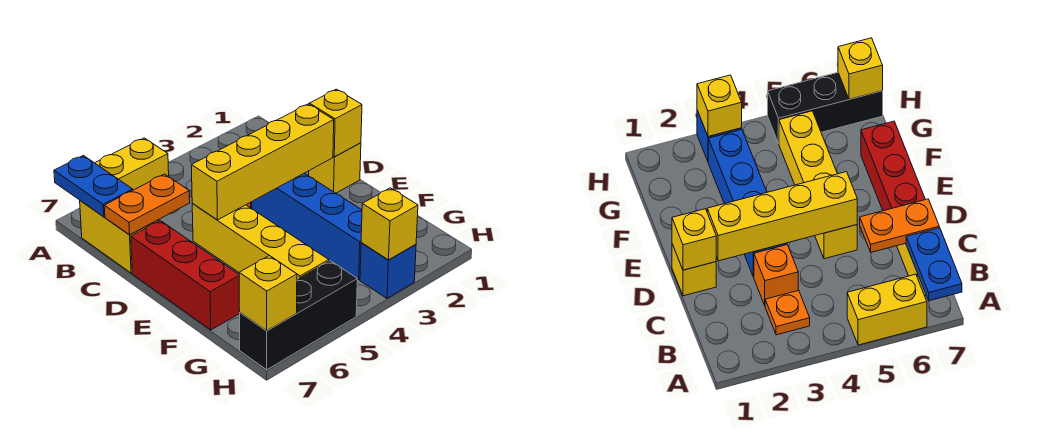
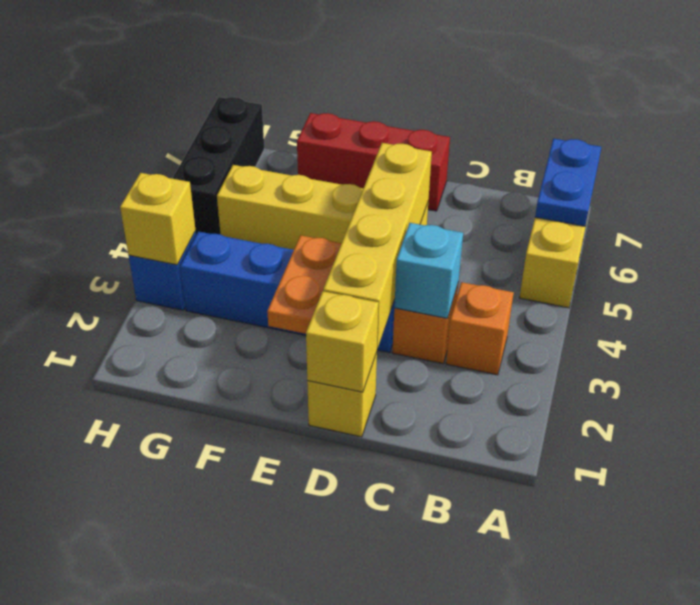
blue 1x2 plate [54,156,133,217] -> blue 1x2 plate turned to [535,138,601,226]
orange 1x1 plate [765,290,810,335] -> orange 1x1 brick [446,282,514,375]
yellow 1x2 brick [80,201,159,273] -> none
none -> cyan 1x1 brick [394,223,463,319]
orange 1x2 plate [104,174,190,235] -> orange 1x2 plate moved to [267,235,341,334]
yellow 1x1 brick [239,256,297,331] -> none

